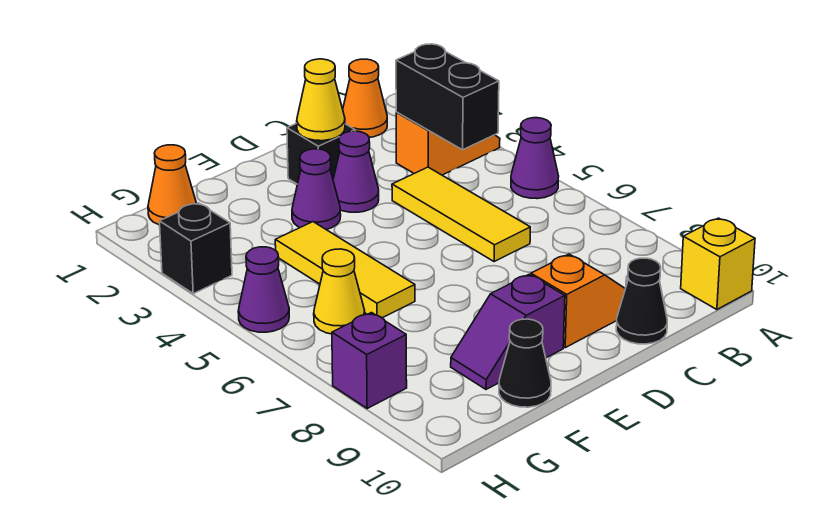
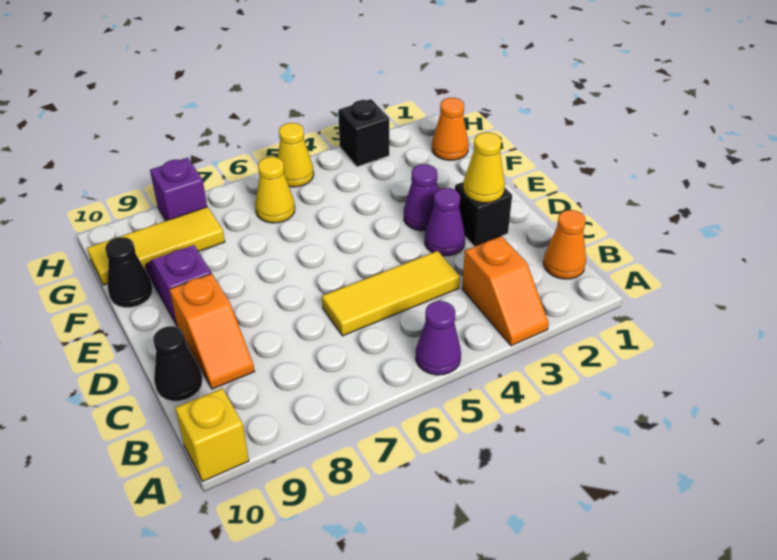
black 1x2 brick [396,44,499,150] -> none
yellow 1x3 tile [275,222,415,318] -> yellow 1x3 tile moved to [87,207,225,285]
purple 1x1 cone [238,247,289,332] -> yellow 1x1 cone [278,123,314,187]

